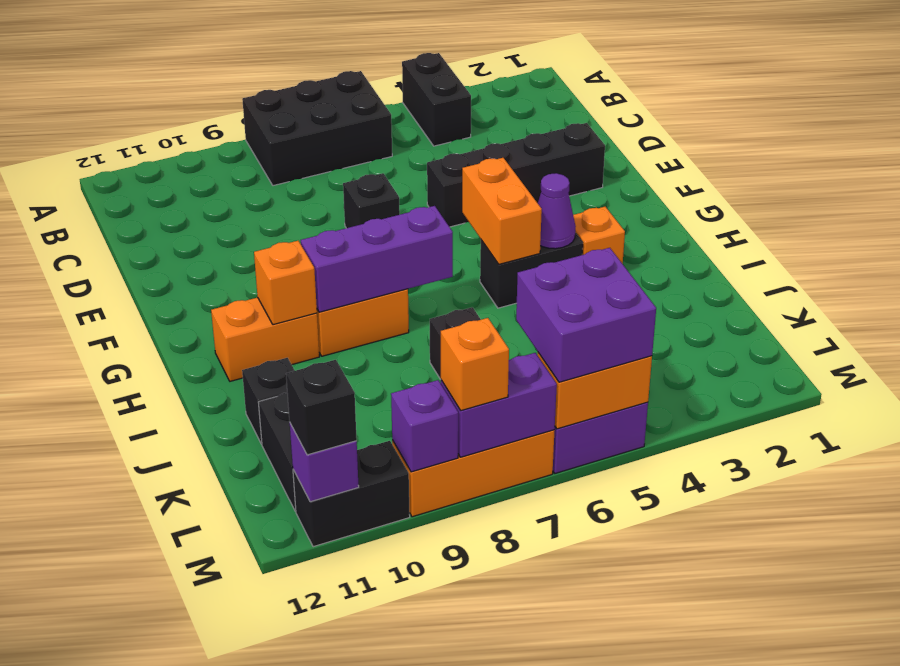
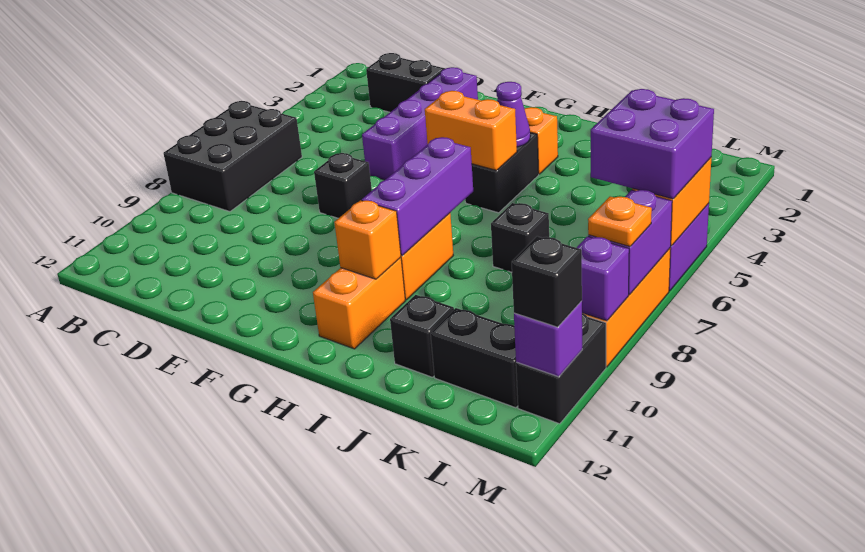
black 1x2 brick [402,53,471,146] -> black 1x2 brick moved to [366,53,445,112]
black 1x4 brick [427,123,605,227] -> purple 1x4 brick [362,67,478,180]
orange 1x1 brick [441,318,509,411] -> orange 1x1 plate [588,197,652,247]

